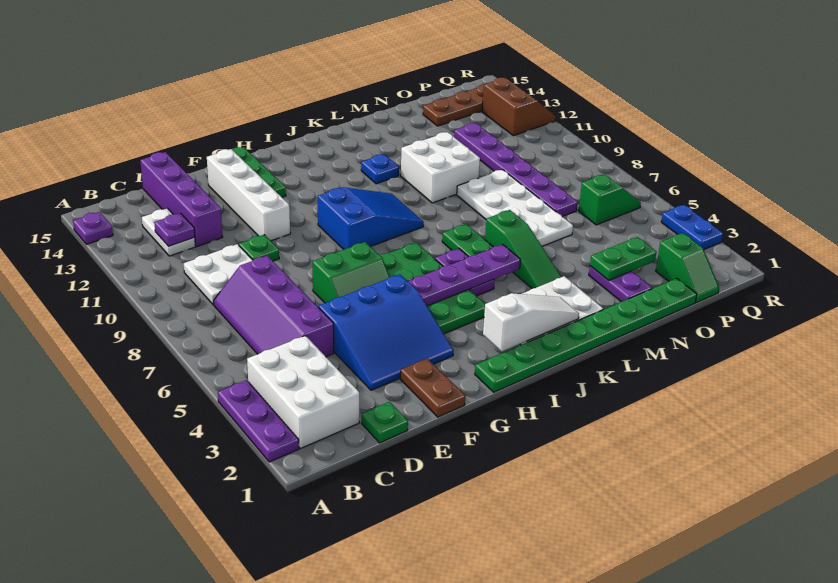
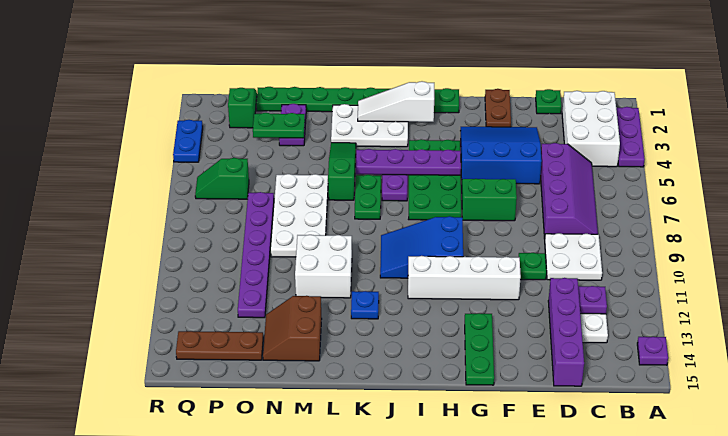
white 1x4 brick [207,149,290,241] -> white 1x4 brick turned to [408,256,521,300]
brown 2x2 slope [482,78,556,136] -> brown 2x2 slope moved to [263,296,322,361]

